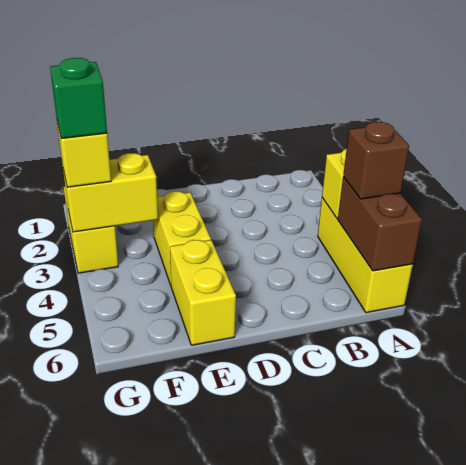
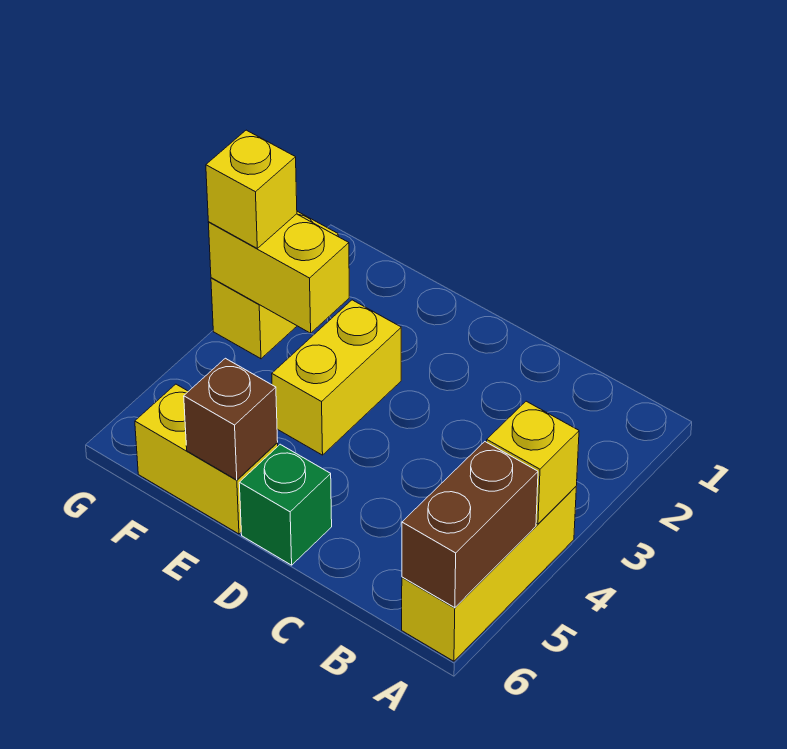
brown 1x1 brick [343,122,409,199] -> brown 1x1 brick moved to [184,358,278,480]
yellow 1x2 brick [170,240,236,345] -> yellow 1x2 brick turned to [135,384,278,534]
green 1x1 brick [50,58,107,139] -> green 1x1 brick moved to [239,444,332,565]

